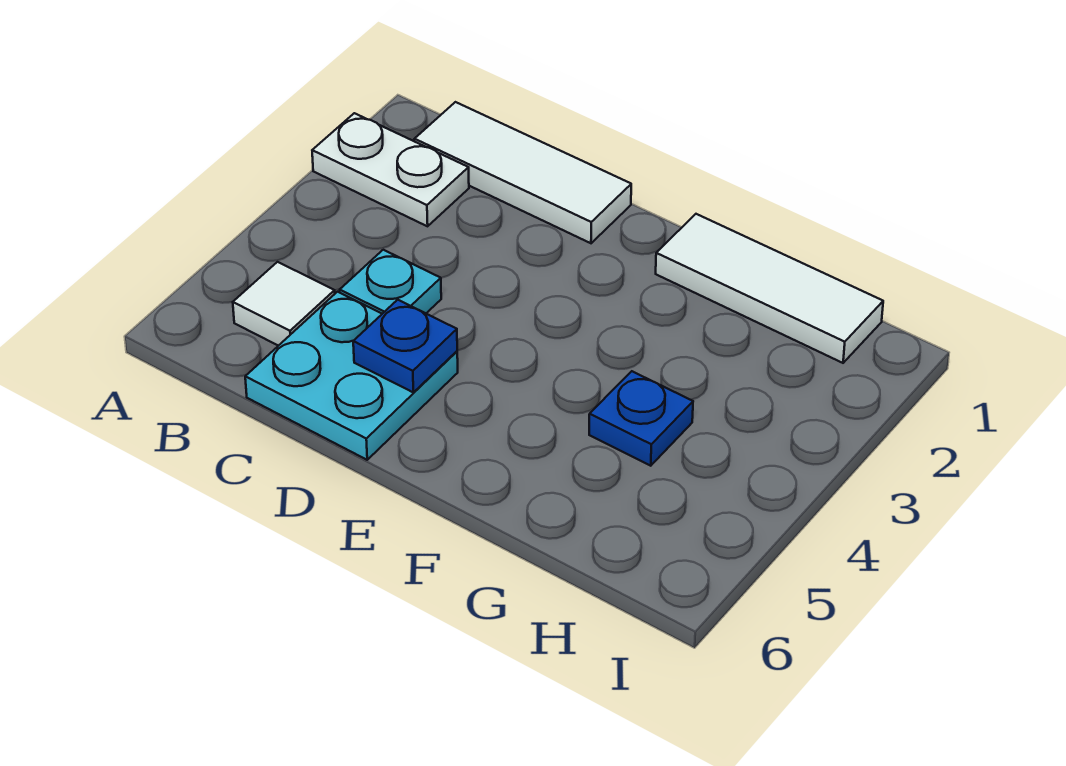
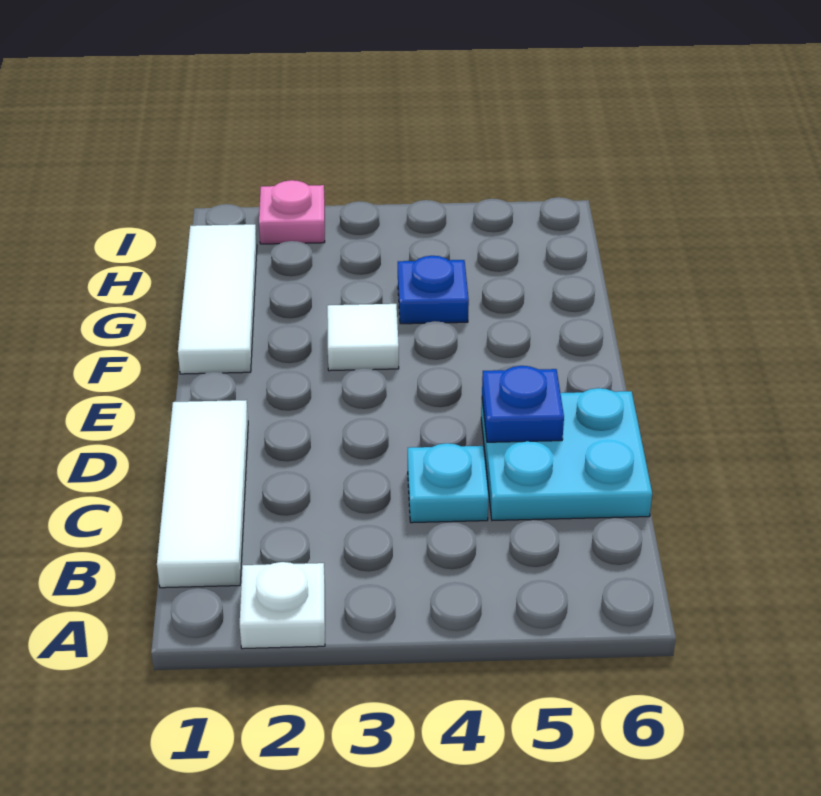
white 1x2 plate [312,113,469,226] -> white 1x1 plate [240,562,325,649]
white 1x1 tile [233,262,335,346] -> white 1x1 tile moved to [327,304,399,371]
none -> pink 1x1 plate [259,180,325,244]

